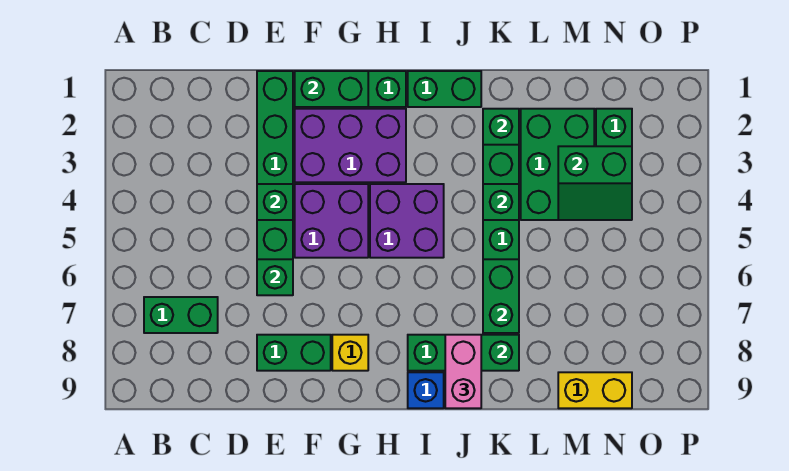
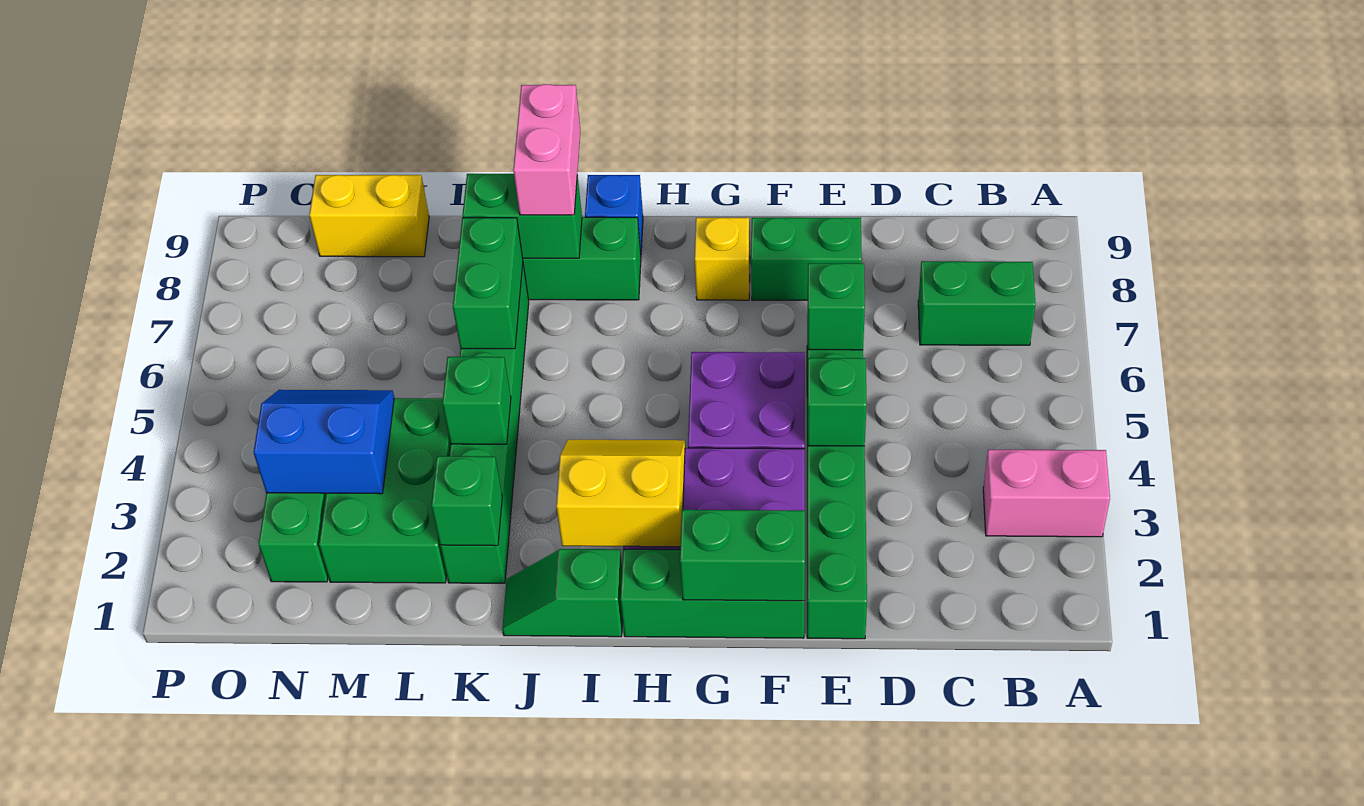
none -> pink 1x2 brick [983,450,1110,537]
none -> yellow 2x2 slope [556,440,685,547]
purple 2x2 brick [370,184,444,258] -> none
green 1x2 brick [408,71,481,107] -> green 1x2 slope [502,549,623,637]
green 2x2 slope [558,146,632,220] -> blue 2x2 slope [254,390,394,494]

